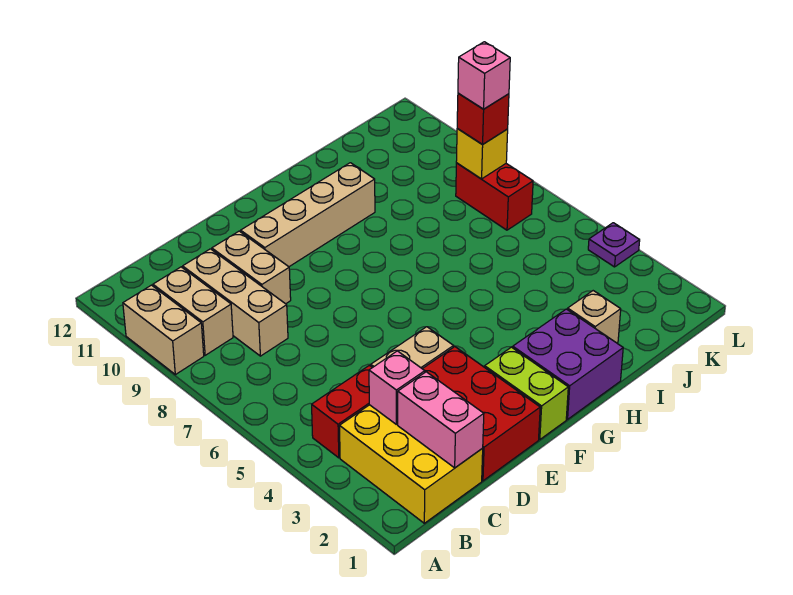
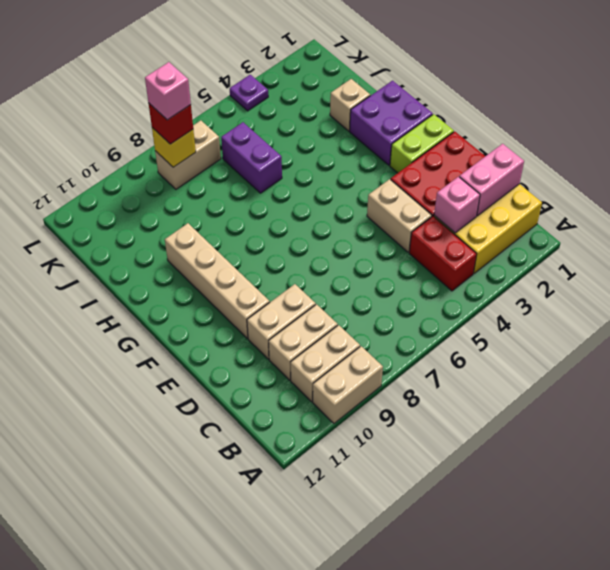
tan 1x3 brick [183,249,288,356] -> tan 1x2 brick [269,304,338,380]
none -> purple 1x2 brick [221,122,282,193]
red 1x2 brick [456,163,533,230] -> tan 1x2 brick [155,120,221,189]

